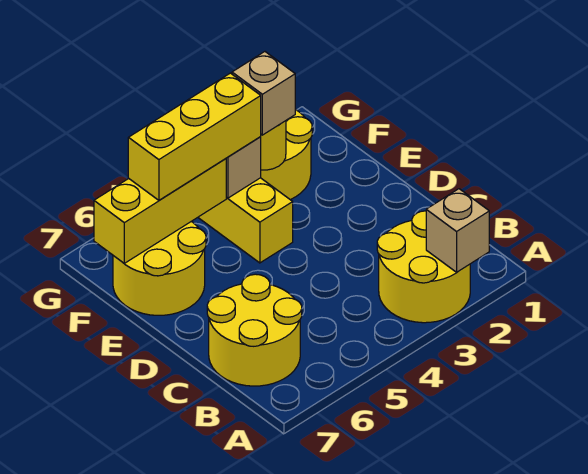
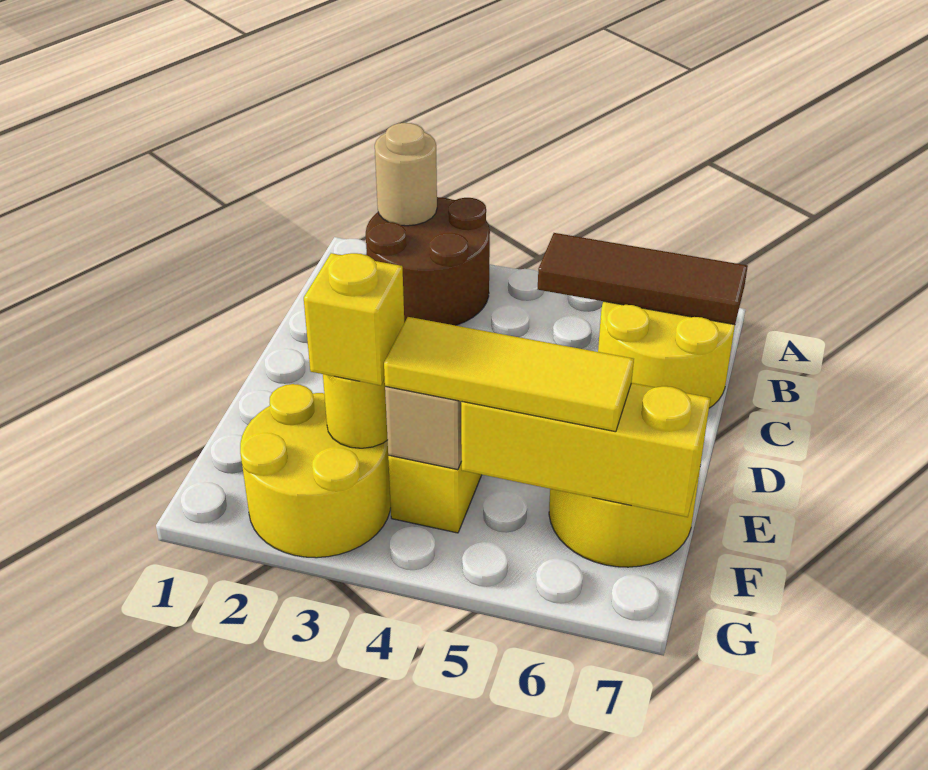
yellow 2x2 round brick [377,211,470,323] -> brown 2x2 round brick [366,197,490,325]
tan 1x1 brick [426,189,489,272] -> tan 1x1 round brick [375,123,437,226]
none -> brown 1x3 tile [538,233,748,325]
tan 1x1 brick [232,52,295,135] -> yellow 1x1 brick [304,253,404,385]
yellow 1x3 brick [128,73,261,200] -> yellow 1x3 tile [384,317,634,432]

